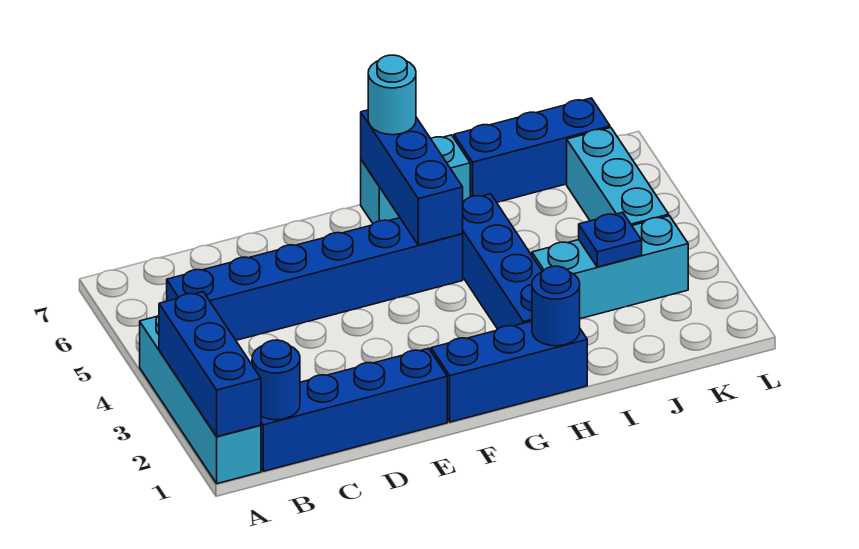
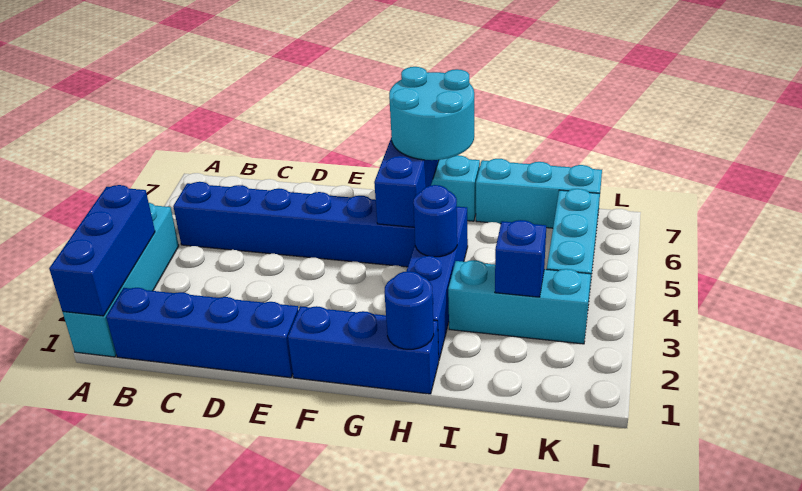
blue 1x1 round brick [252,340,300,420] -> blue 1x1 round brick moved to [413,185,457,257]
cyan 1x1 round brick [368,55,416,135] -> cyan 2x2 round brick [389,67,474,160]
blue 1x3 brick [454,98,610,202] -> cyan 1x3 brick [476,159,602,228]
blue 1x1 plate [579,212,642,267] -> blue 1x1 brick [495,220,546,297]

